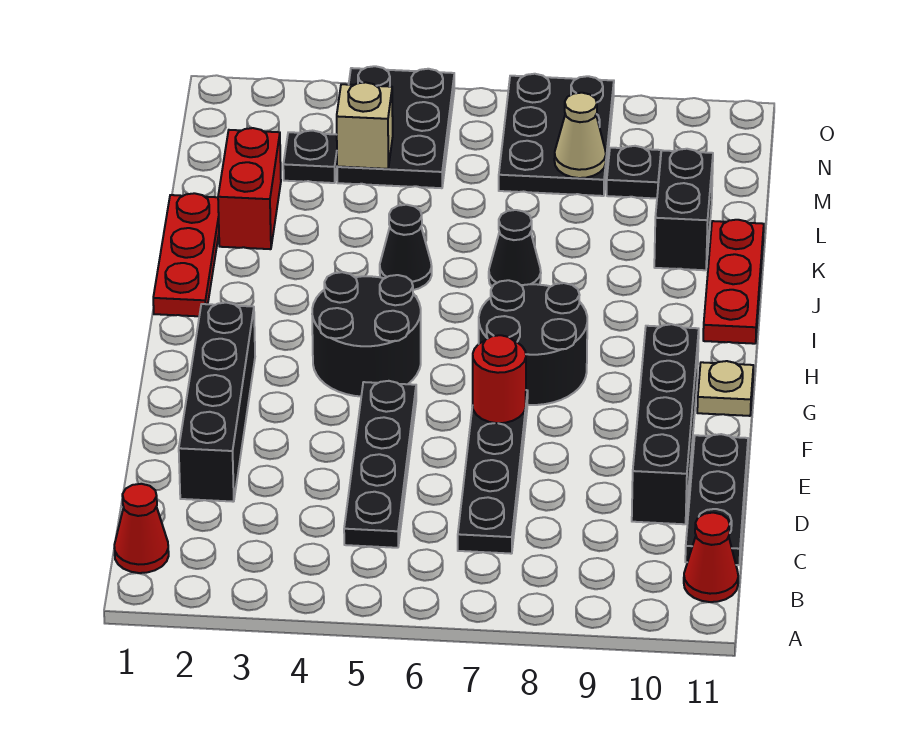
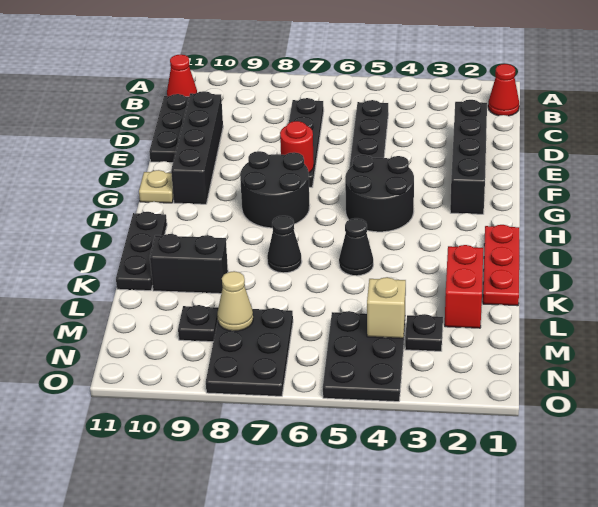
red 1x3 plate [703,220,764,344] -> black 1x3 plate [116,212,167,291]
black 1x2 brick [654,149,713,270] -> black 1x2 brick turned to [150,234,228,294]

